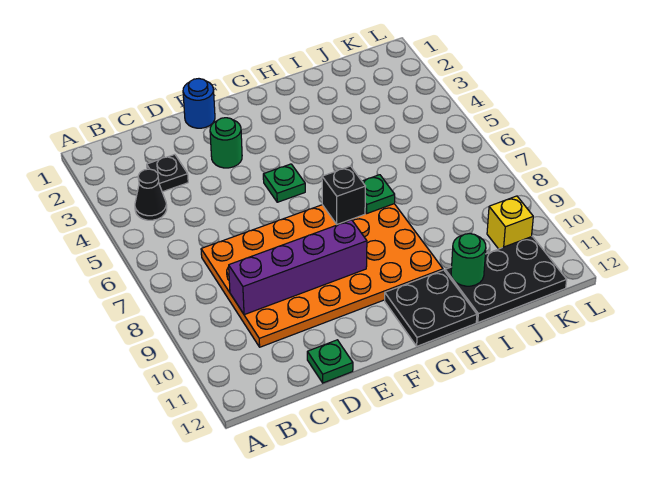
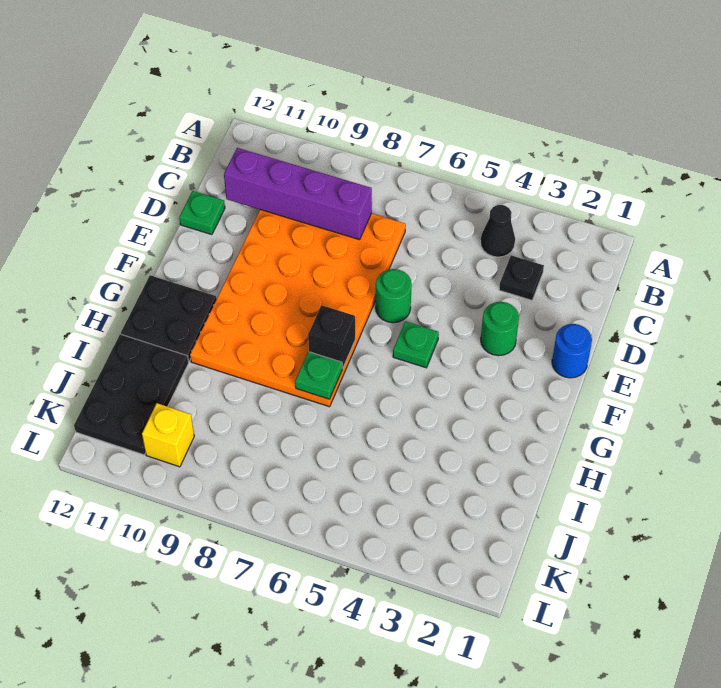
purple 1x4 brick [229,220,367,315] -> purple 1x4 brick turned to [224,148,372,240]
green 1x1 round brick [451,234,486,286] -> green 1x1 round brick moved to [376,269,412,323]

